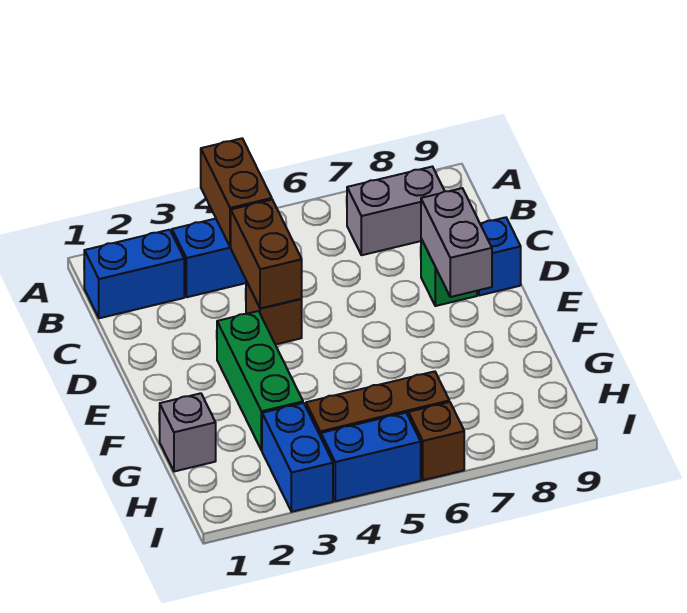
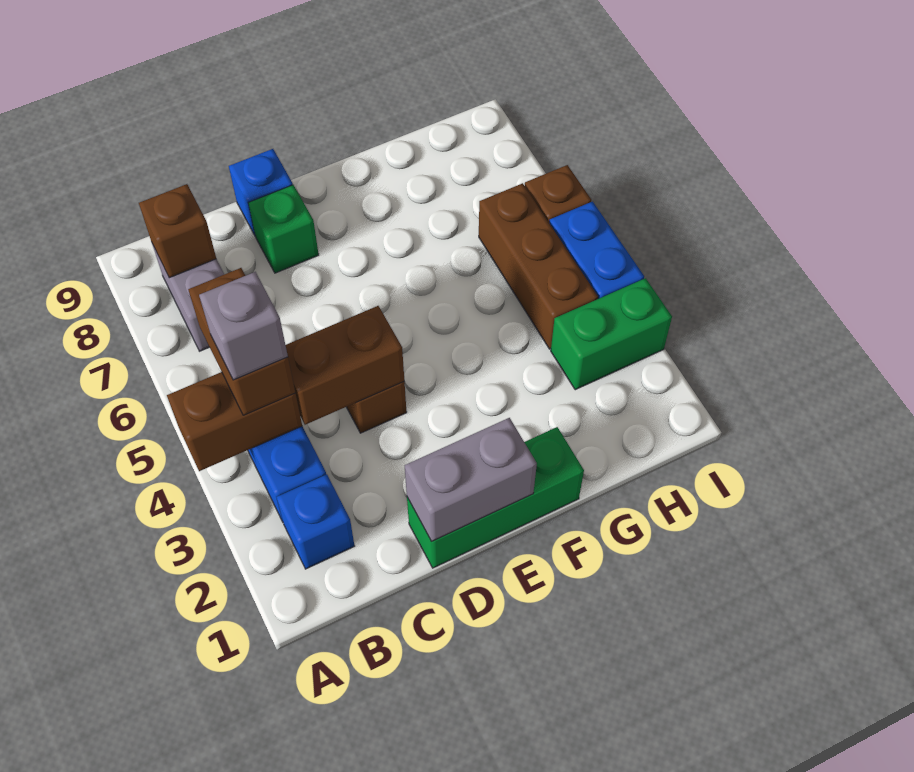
blue 1x2 brick [84,230,184,318] -> blue 1x1 brick [277,474,354,569]
none -> brown 1x2 brick [188,268,295,415]
none -> brown 1x1 brick [139,184,216,278]
grey 1x2 brick [421,188,492,297] -> grey 1x2 brick moved to [405,418,537,541]
green 1x3 brick [217,311,303,450] -> green 1x3 brick moved to [407,427,584,568]
grey 1x1 brick [160,393,216,471] -> grey 1x1 brick moved to [199,272,288,380]
blue 1x2 brick [262,403,333,512] -> green 1x2 brick [551,278,672,390]

